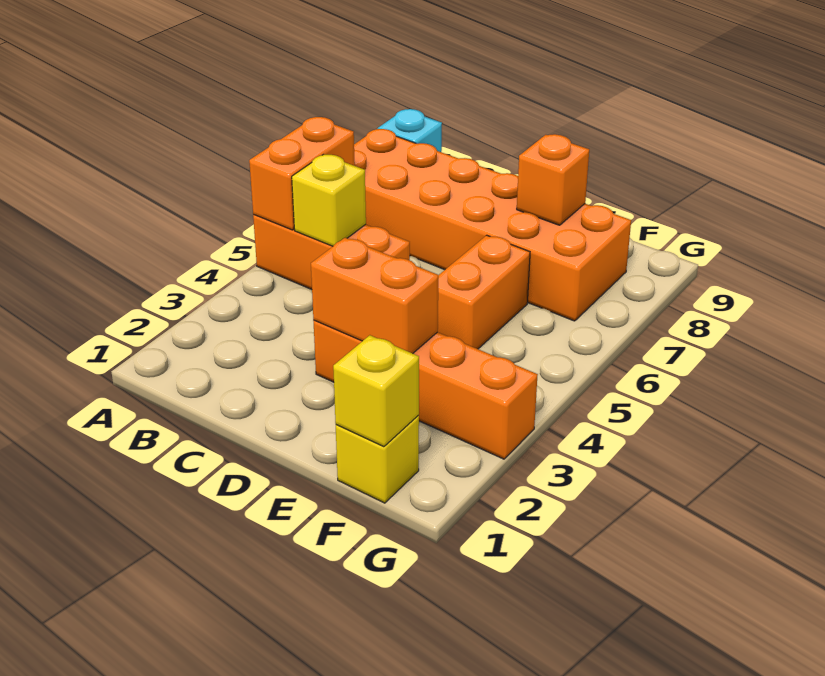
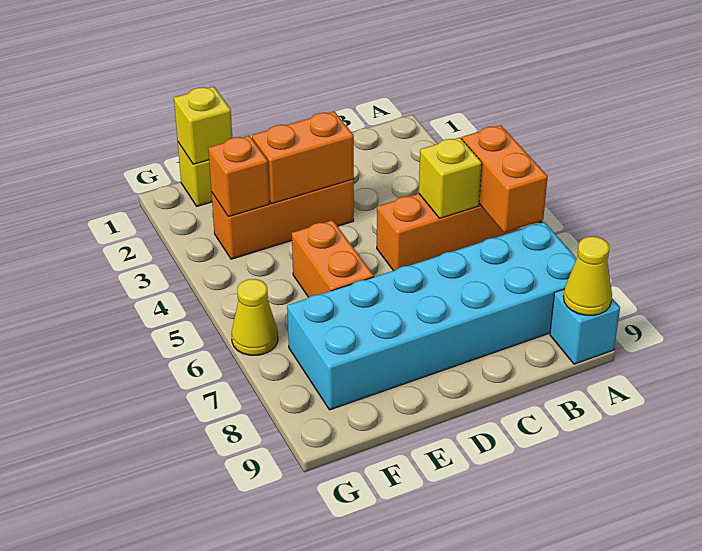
orange 2x6 brick [354,129,631,321] -> cyan 2x6 brick [287,222,577,410]
none -> yellow 1x1 cone [564,237,612,315]
orange 1x4 brick [314,320,538,459] -> orange 1x3 brick [211,179,354,259]
orange 1x1 brick [517,134,589,225] -> orange 1x1 brick moved to [208,136,270,217]
none -> yellow 1x1 cone [231,279,278,355]

